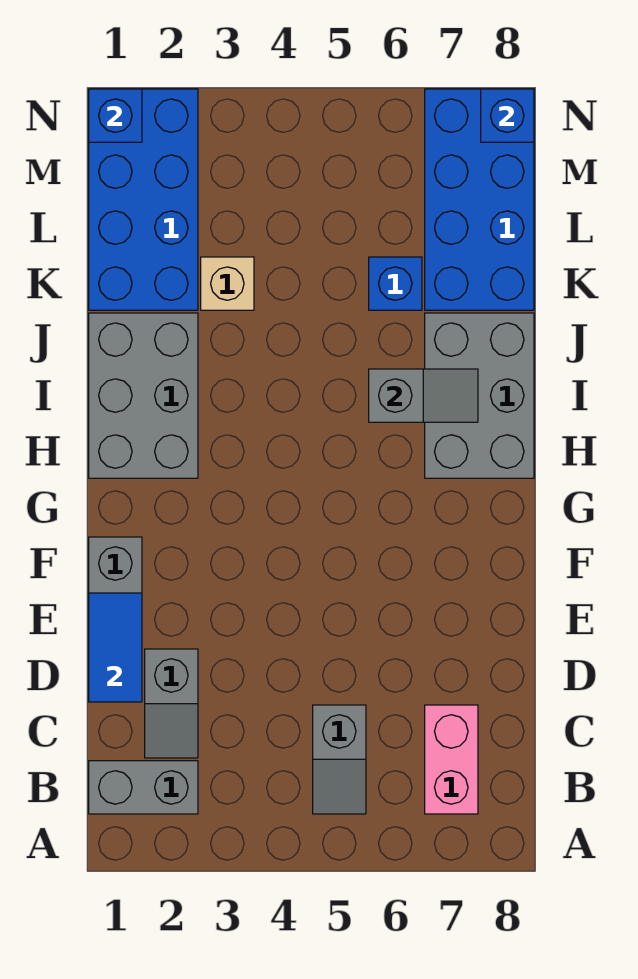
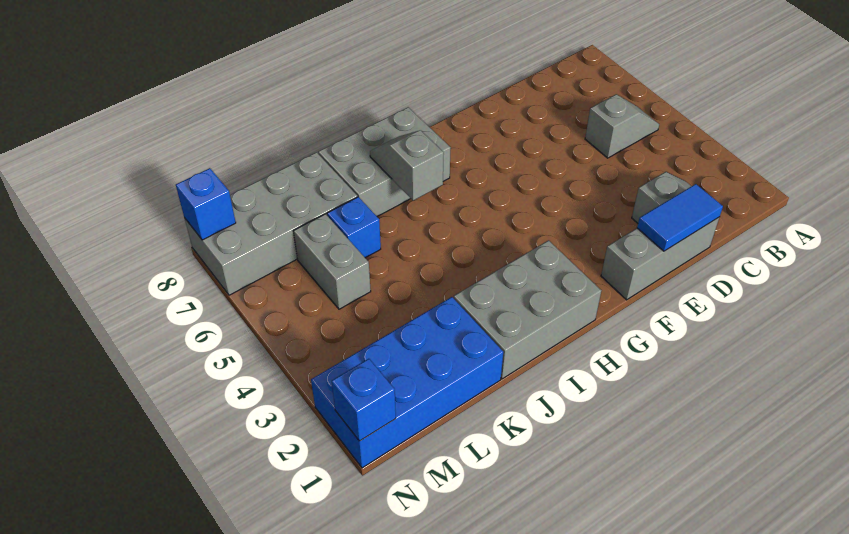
grey 1x2 brick [89,761,198,814] -> grey 1x2 brick moved to [294,214,371,309]
pink 1x2 brick [425,705,478,814] -> none
tan 1x1 brick [201,257,254,310] -> none
blue 2x4 brick [425,89,534,310] -> grey 2x4 brick [185,152,357,295]

